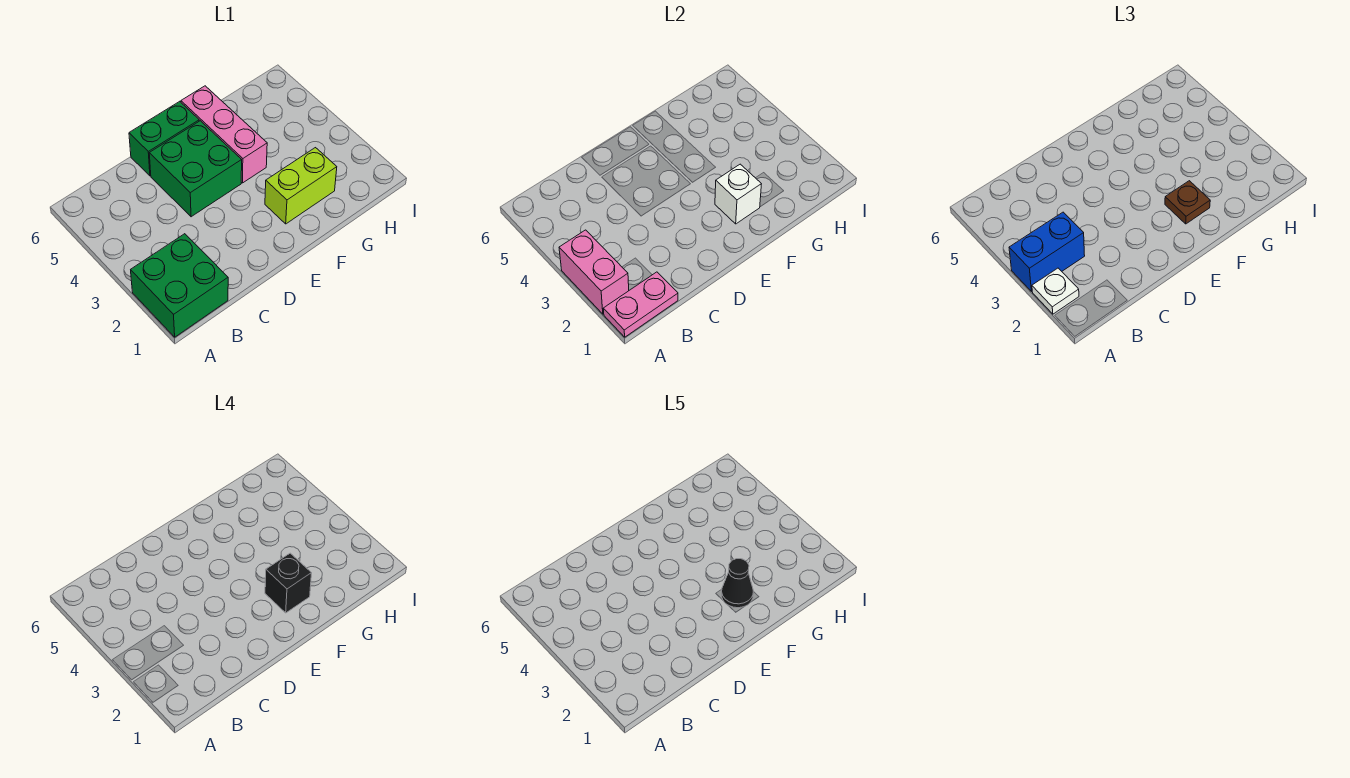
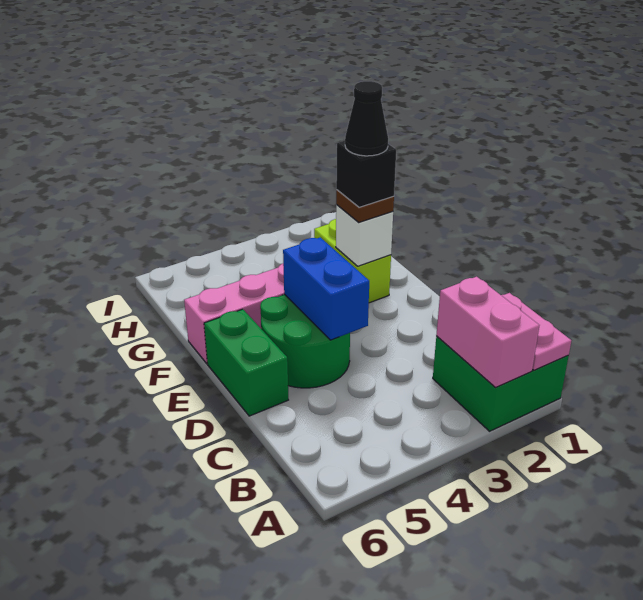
pink 1x2 brick [559,230,629,314] -> pink 1x2 brick turned to [436,277,539,387]
white 1x1 plate [1032,268,1079,314] -> none
blue 1x2 brick [1009,212,1085,292] -> blue 1x2 brick moved to [283,237,369,340]
green 2x2 brick [149,121,242,217] -> green 2x2 round brick [260,294,350,388]

